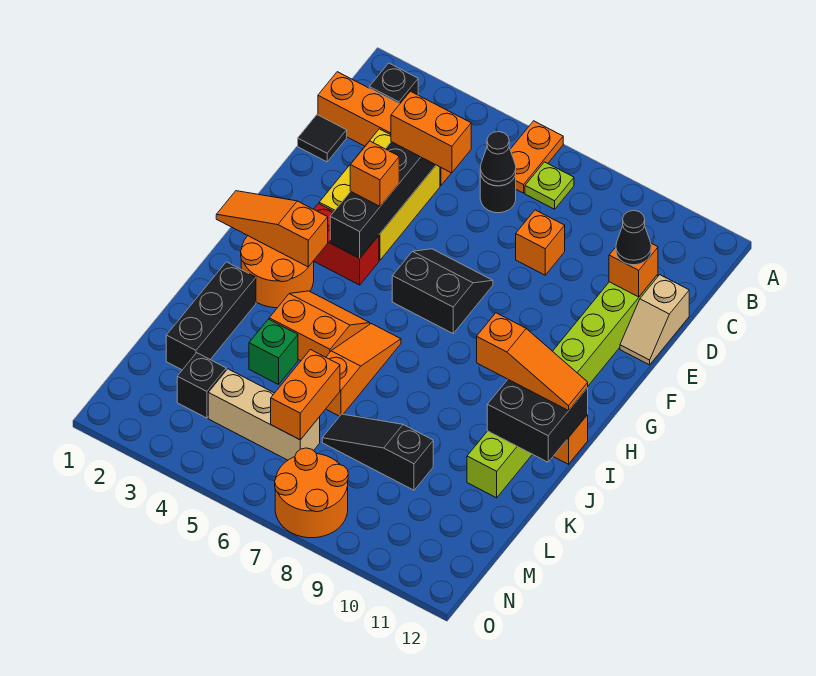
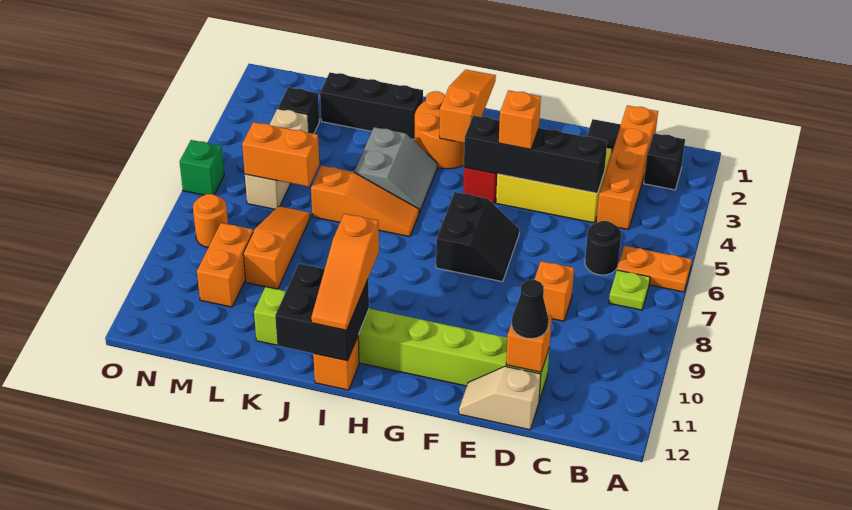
black 1x1 cone [480,132,516,186] -> none
orange 1x2 brick [391,91,471,173] -> orange 1x2 brick moved to [197,223,253,307]
orange 2x2 slope [269,291,370,361] -> grey 2x2 slope [355,127,437,213]
green 1x1 brick [249,319,298,384] -> green 1x1 brick moved to [180,140,224,195]
black 1x3 slope [322,414,433,490] -> orange 1x3 slope [243,206,310,289]
orange 2x2 round brick [275,448,348,538] -> orange 1x1 round brick [193,194,228,247]

